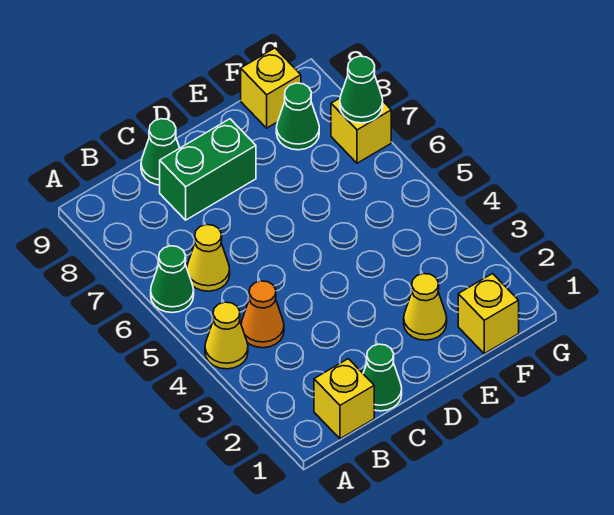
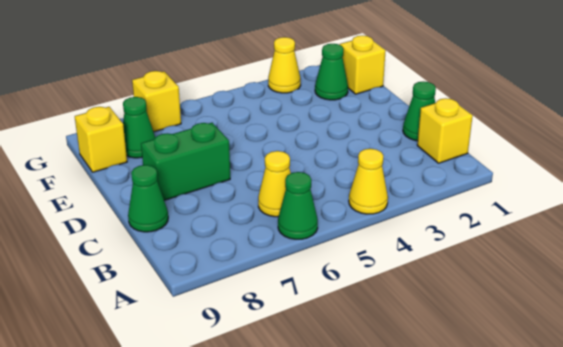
orange 1x1 cone [241,281,284,348] -> none
green 1x2 brick [160,119,256,220] -> green 1x2 brick turned to [141,123,230,200]
yellow 1x1 cone [404,274,447,340] -> yellow 1x1 cone moved to [268,37,301,93]
green 1x1 cone [340,56,383,123] -> green 1x1 cone moved to [315,44,348,100]

